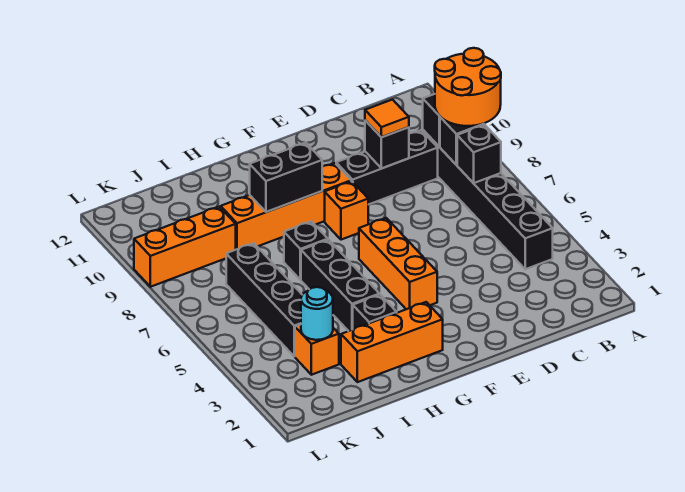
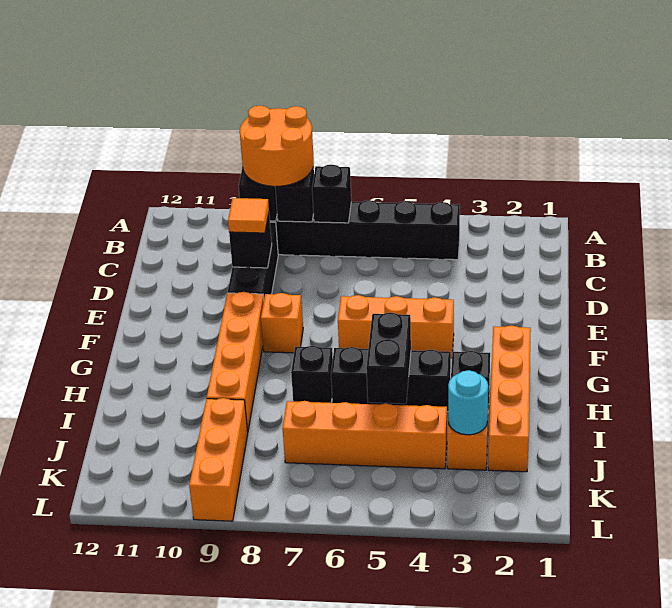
orange 1x3 brick [341,302,443,382] -> orange 1x4 brick [488,325,531,472]
black 1x2 brick [250,143,323,212] -> black 1x2 brick moved to [366,313,411,404]
black 1x4 brick [226,243,302,356] -> orange 1x4 brick [283,401,447,469]

